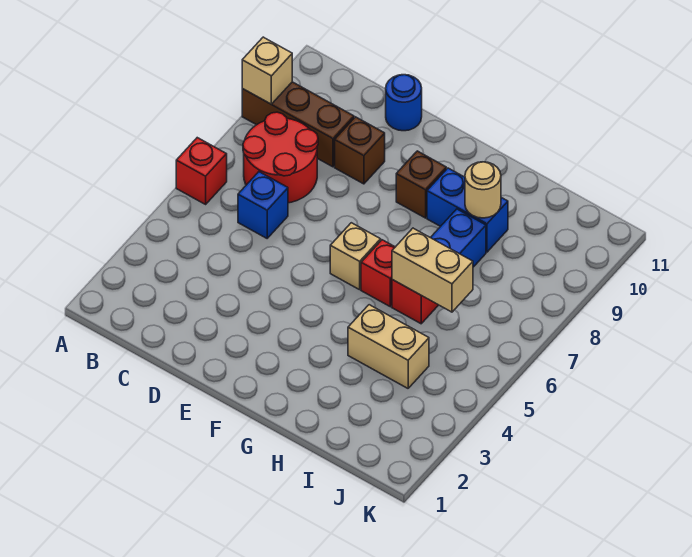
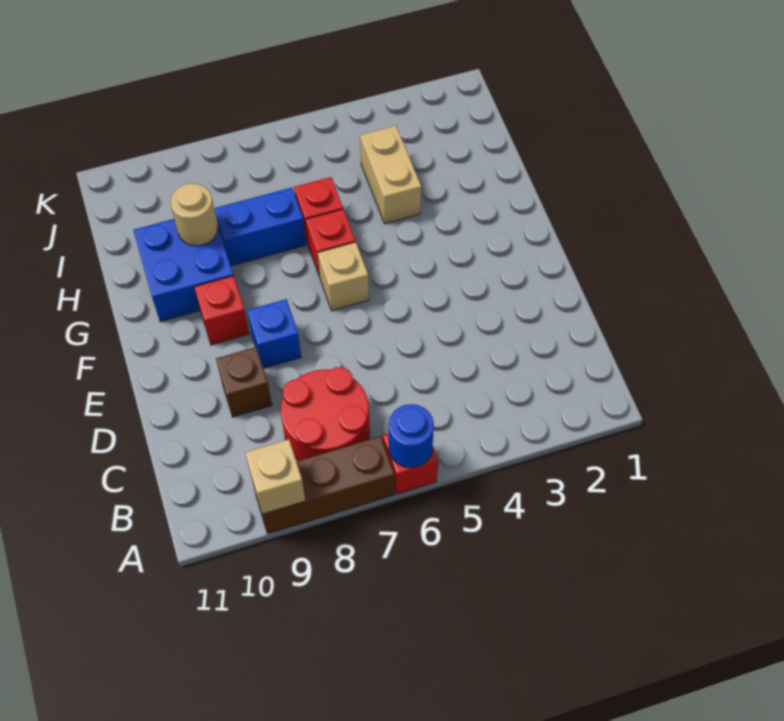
brown 1x3 brick [242,82,354,167] -> brown 1x3 brick turned to [252,436,395,534]
blue 1x1 brick [238,172,288,238] -> blue 1x1 brick moved to [247,299,301,369]
blue 1x1 round brick [386,75,422,131] -> blue 1x1 round brick moved to [389,404,434,468]
brown 1x1 brick [396,151,446,218] -> red 1x1 brick [194,276,249,345]
blue 1x2 brick [427,168,508,252] -> blue 2x2 brick [133,219,234,322]
tan 1x2 brick [392,228,473,312] -> none

